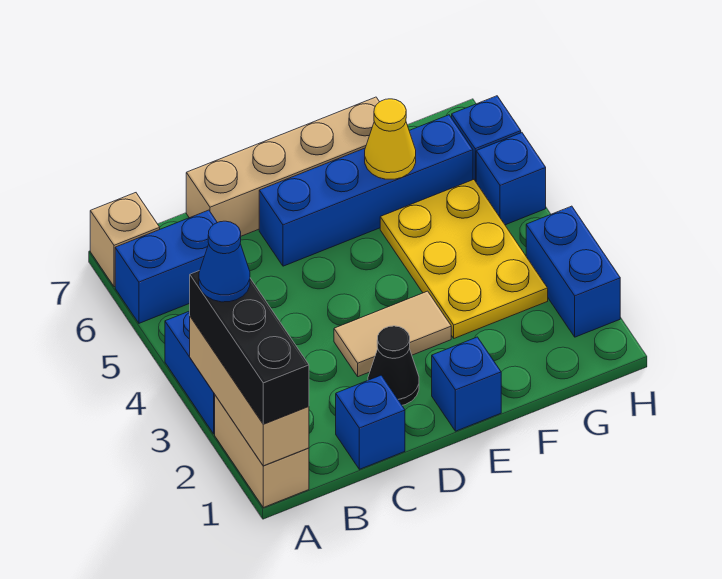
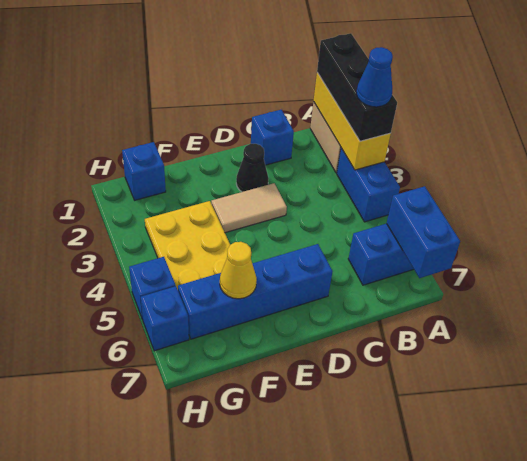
tan 1x3 brick [190,317,309,466] -> yellow 1x3 brick [314,73,391,170]
tan 1x1 brick [90,193,160,287] -> none
tan 1x4 brick [186,97,379,236] -> none
blue 1x1 brick [432,337,501,431] -> blue 1x1 brick moved to [122,142,166,200]
blue 1x2 brick [526,206,620,337] -> blue 1x2 brick moved to [386,186,460,278]

